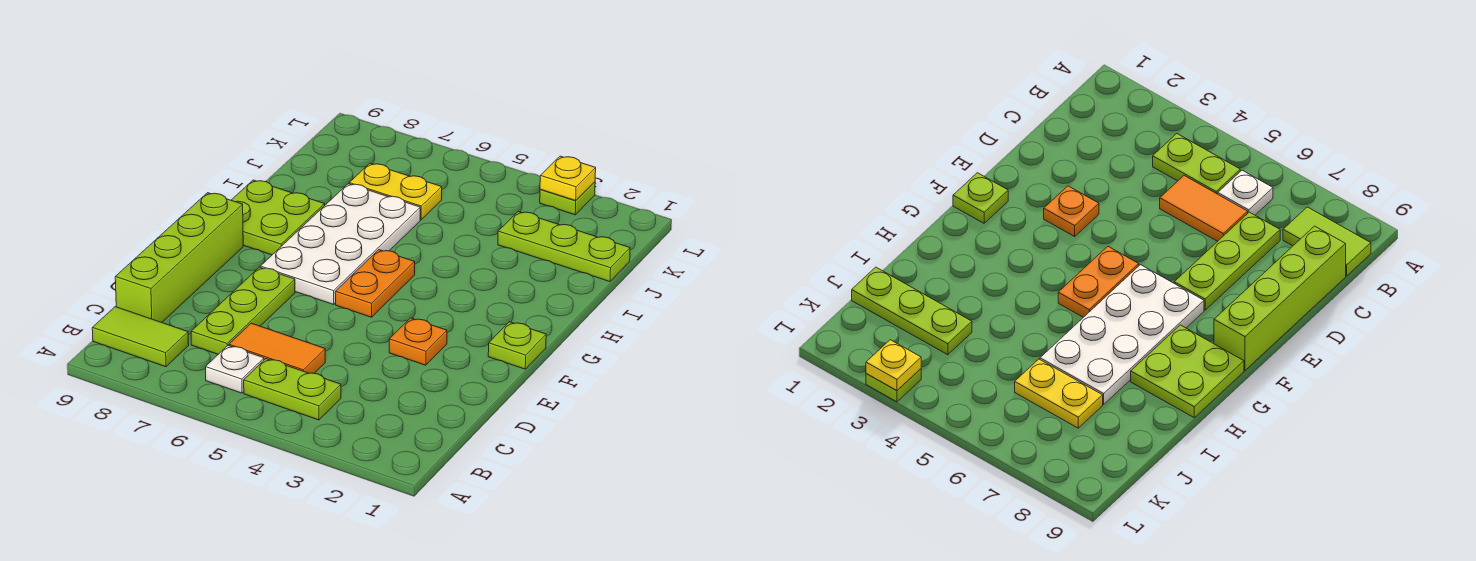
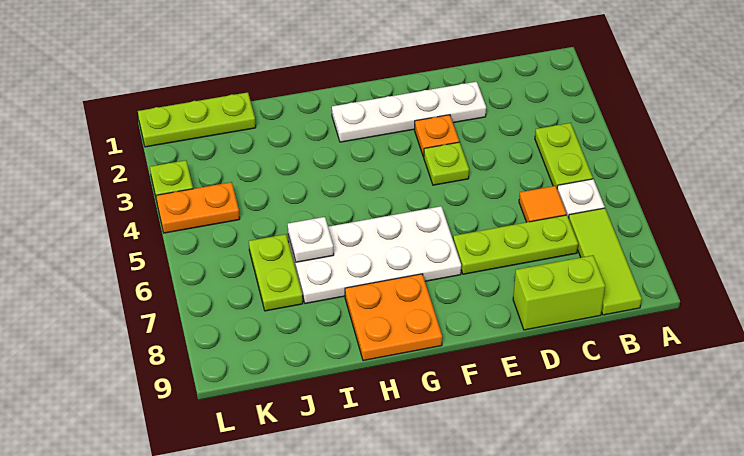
lime 1x2 tile [92,307,189,367] -> lime 1x3 tile [569,208,642,315]
orange 1x2 tile [229,323,325,373] -> orange 1x1 tile [519,186,567,222]
lime 1x4 brick [115,193,243,322] -> lime 1x2 brick [513,255,605,330]
none -> white 1x4 plate [332,82,486,142]
lime 1x1 plate [488,322,546,369] -> lime 1x1 plate moved to [424,142,469,185]
orange 1x2 plate [335,250,415,317] -> orange 1x2 plate moved to [156,182,240,233]
lime 2x2 plate [231,180,325,255] -> orange 2x2 plate [345,274,442,361]
none -> white 1x1 plate [288,217,334,262]
lime 1x3 plate [498,211,630,282] -> lime 1x3 plate turned to [138,92,256,147]
yellow 1x2 plate [349,163,442,220] -> lime 1x2 plate [249,234,303,311]
yellow 1x1 plate [540,156,596,201] -> none

